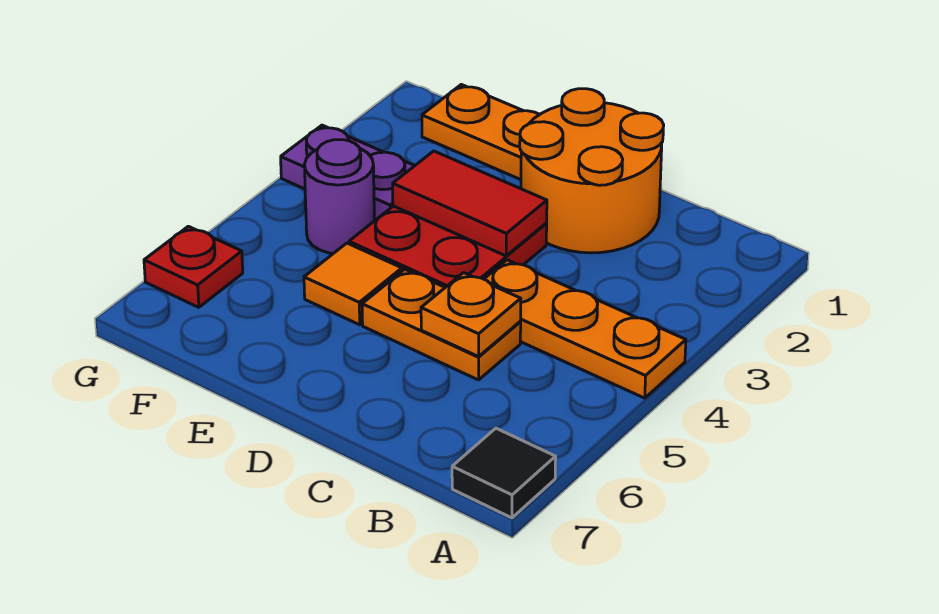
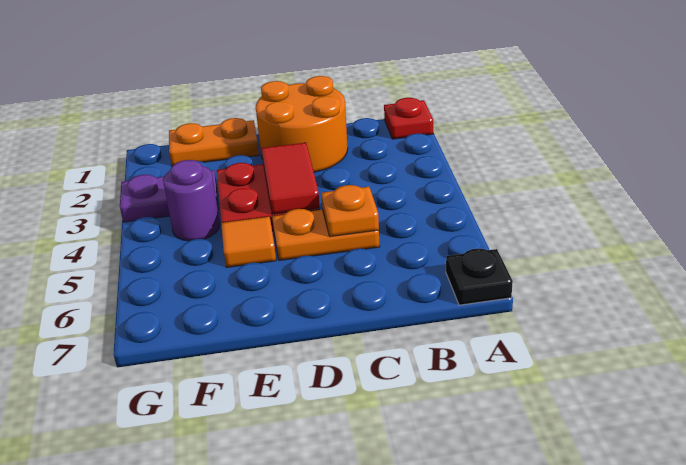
orange 1x3 plate [484,260,686,398] -> none
black 1x1 tile [452,428,556,518] -> black 1x1 plate [446,248,513,305]
red 1x2 tile [393,151,547,256] -> red 1x2 tile turned to [262,143,320,214]
red 1x1 plate [144,226,243,307] -> red 1x1 plate moved to [384,98,433,139]

